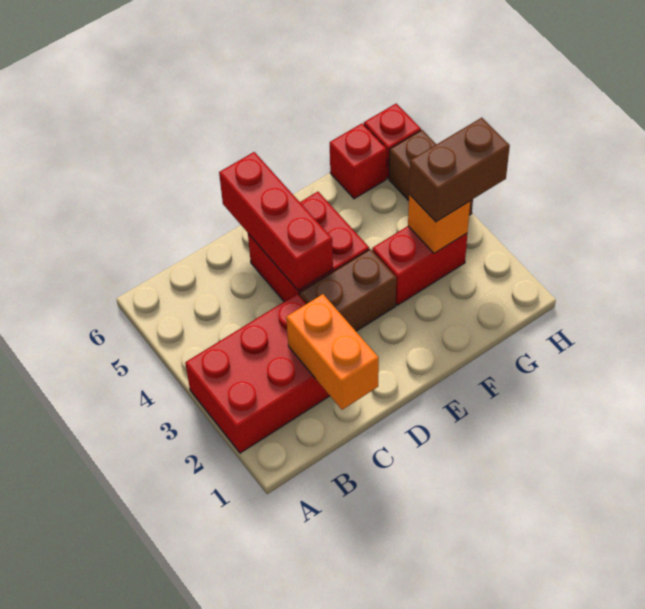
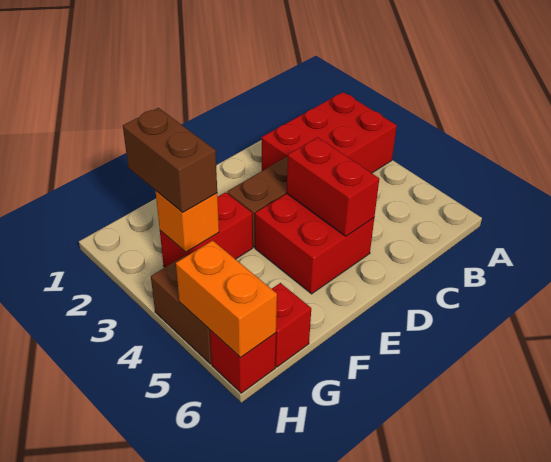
orange 1x2 brick [286,294,379,410] -> orange 1x2 brick moved to [176,241,277,358]
red 1x3 brick [219,152,333,291] -> red 1x2 brick [287,137,379,236]
brown 1x2 brick [409,118,510,222] -> brown 1x2 brick turned to [123,108,217,213]

